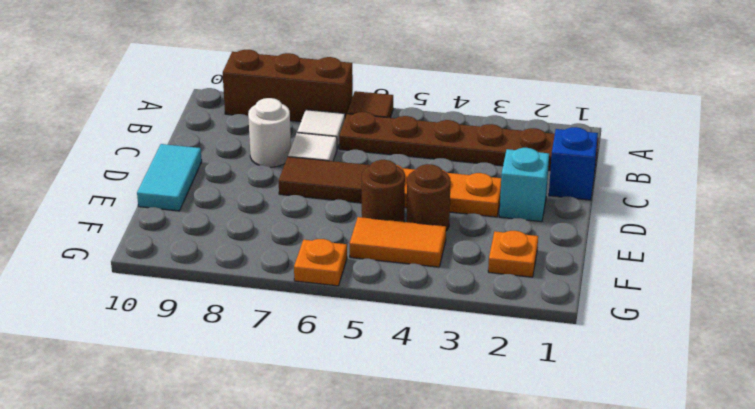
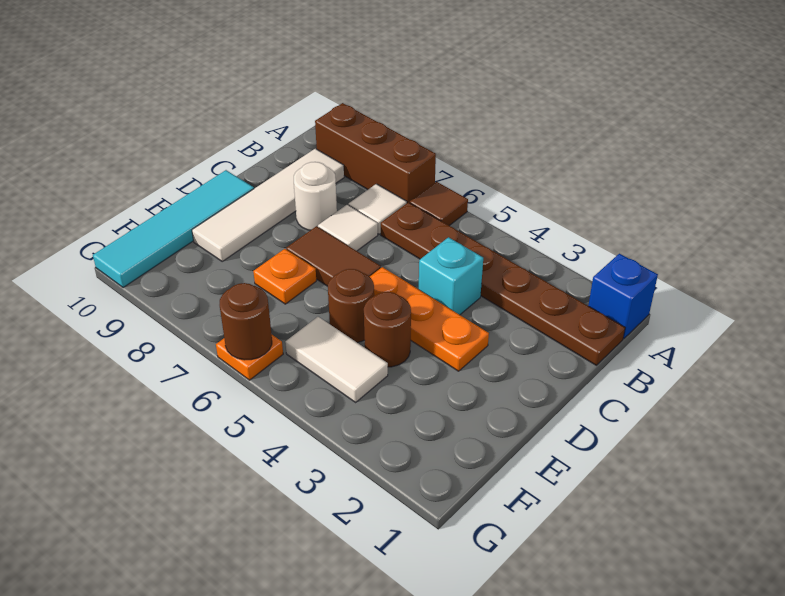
none -> white 1x4 tile [192,149,344,261]
blue 1x1 brick [549,127,598,200] -> blue 1x1 brick moved to [588,254,658,339]
cyan 1x1 brick [499,148,549,222] -> cyan 1x1 brick moved to [419,237,483,315]
cyan 1x2 tile [137,144,202,211] -> cyan 1x4 tile [93,170,254,288]
orange 1x1 plate [488,231,538,277] -> orange 1x1 plate moved to [253,249,316,304]
orange 1x2 tile [350,217,446,267] -> white 1x2 tile [285,317,388,402]
none -> brown 1x1 round brick [220,283,272,360]

